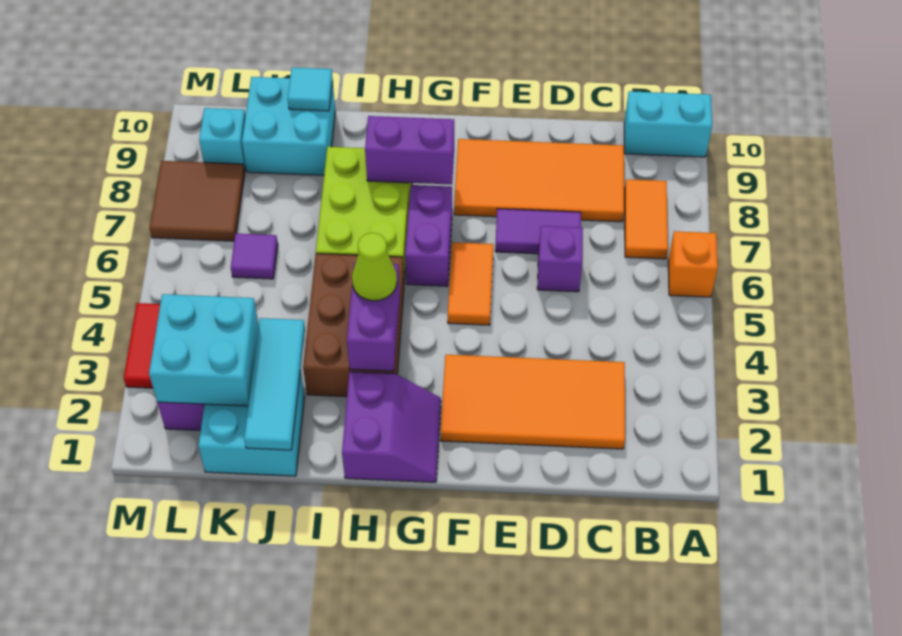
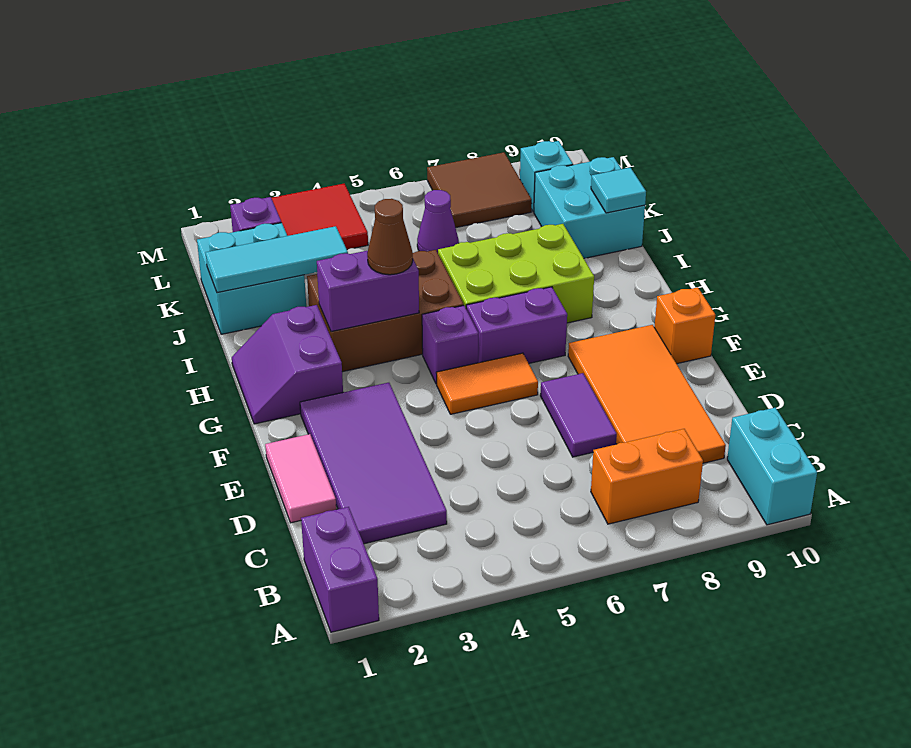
orange 1x1 brick [668,231,718,297] -> orange 1x1 brick moved to [654,287,715,364]
orange 1x2 tile [625,179,668,259] -> orange 1x2 brick [591,429,703,524]
orange 2x4 tile [441,355,625,449] -> purple 2x4 tile [300,383,447,544]
none -> pink 1x2 tile [265,434,336,523]
purple 1x1 brick [537,226,583,292] -> purple 1x1 brick moved to [422,306,478,384]
purple 2x2 slope [342,372,441,482] -> purple 2x2 slope turned to [232,305,343,424]
purple 1x2 brick [365,116,454,185] -> purple 1x2 brick moved to [301,507,379,632]
lime 1x1 cone [352,233,397,301] -> brown 1x1 cone [367,199,413,275]
cyan 2x2 brick [149,294,259,406] -> none
purple 1x1 tile [231,234,278,279] -> purple 1x1 cone [417,190,459,252]

